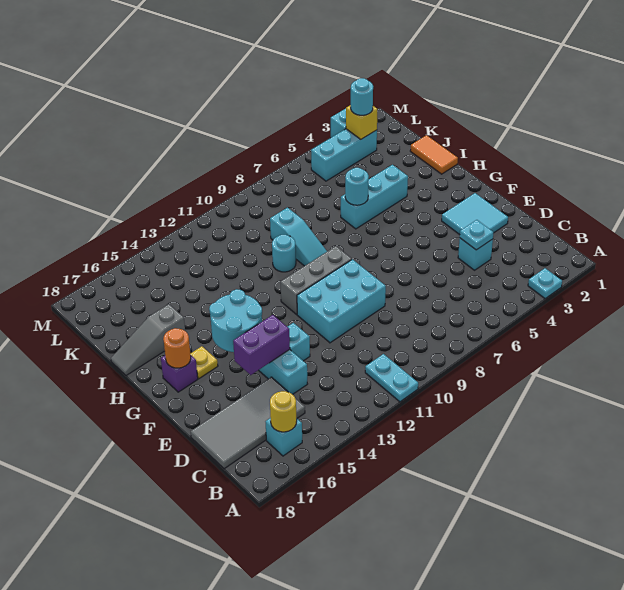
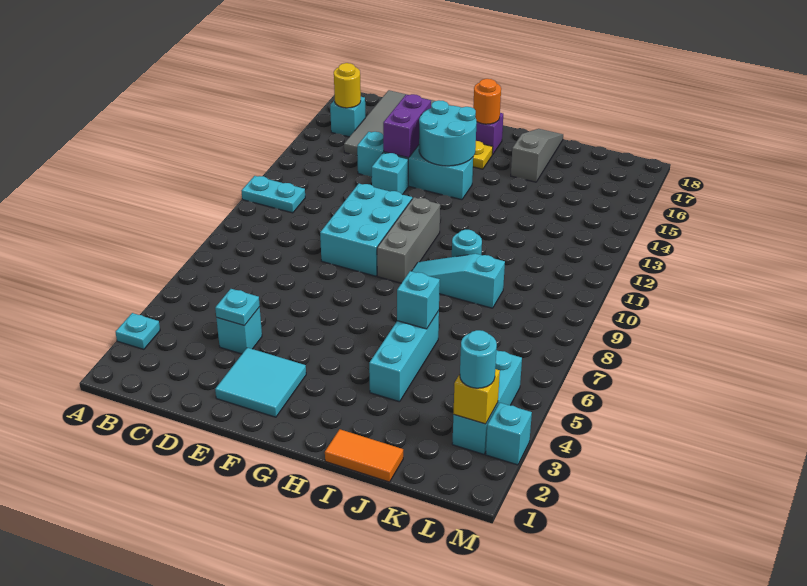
cyan 1x1 round brick [345,168,369,205] -> cyan 1x1 brick [397,271,440,329]

